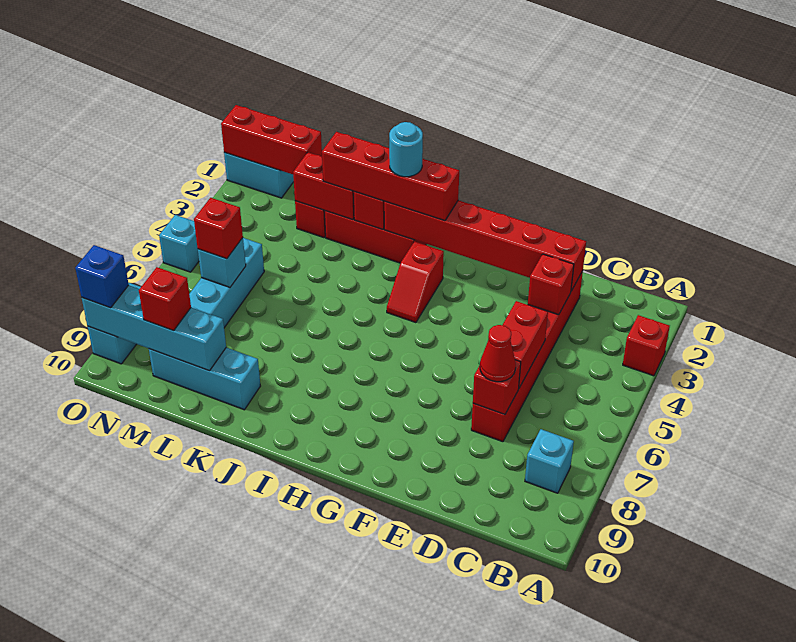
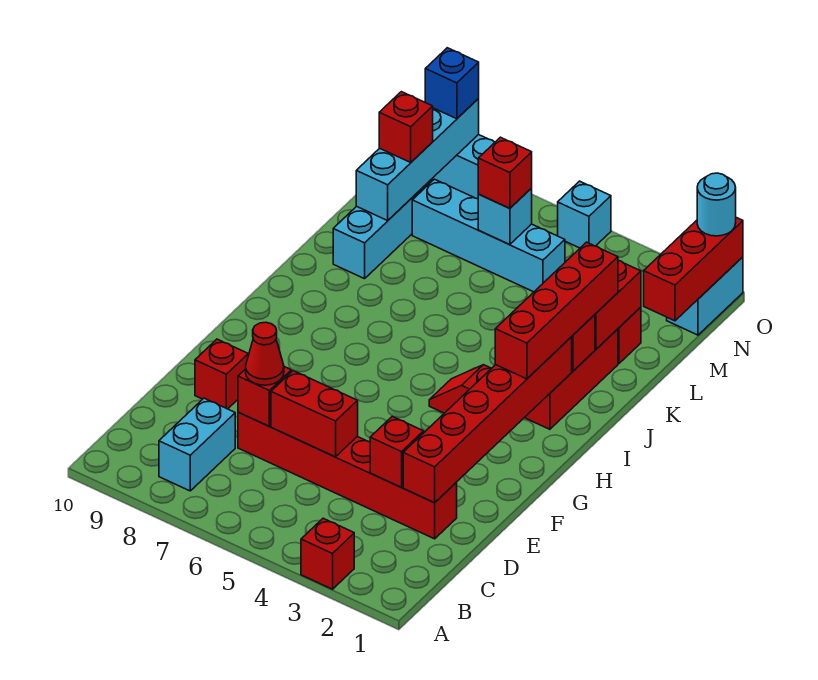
cyan 1x1 brick [525,429,574,493] -> cyan 1x2 brick [159,398,235,491]
none -> red 1x1 brick [195,339,248,409]
cyan 1x1 round brick [389,122,423,177] -> cyan 1x1 round brick moved to [697,173,736,236]

